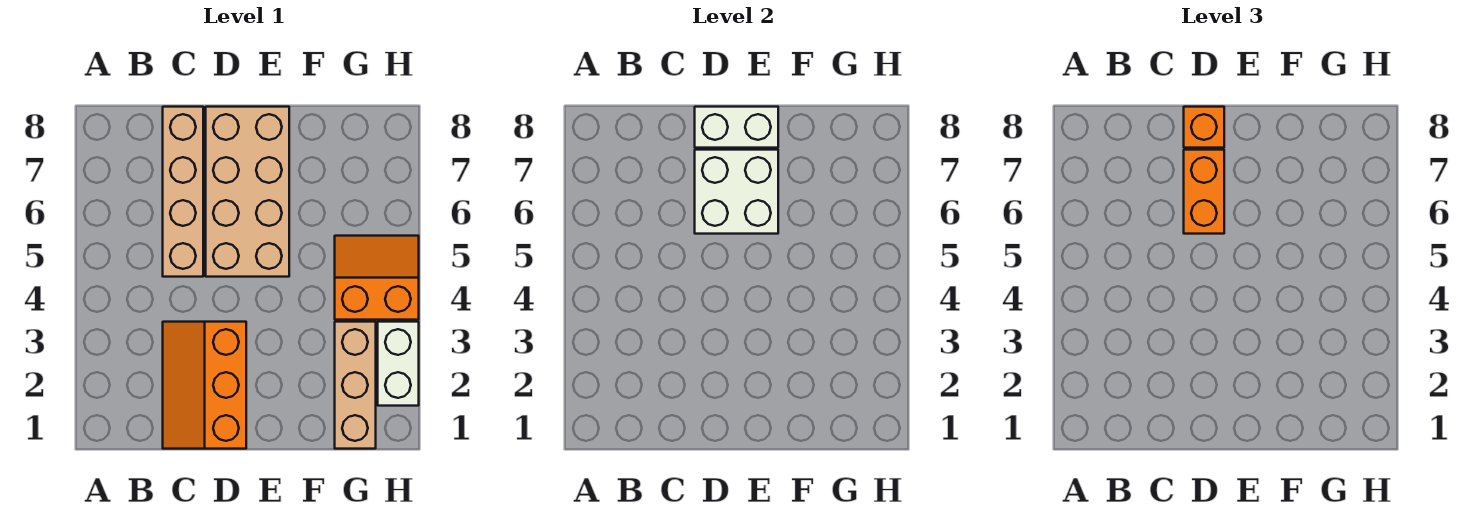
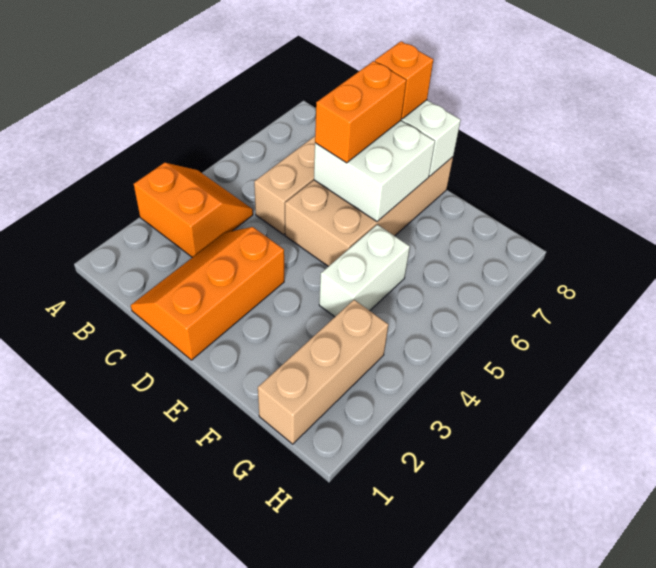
orange 2x2 slope [335,236,419,320] -> orange 2x2 slope moved to [134,163,253,257]
white 1x2 brick [378,322,419,406] -> white 1x2 brick moved to [319,225,410,317]

